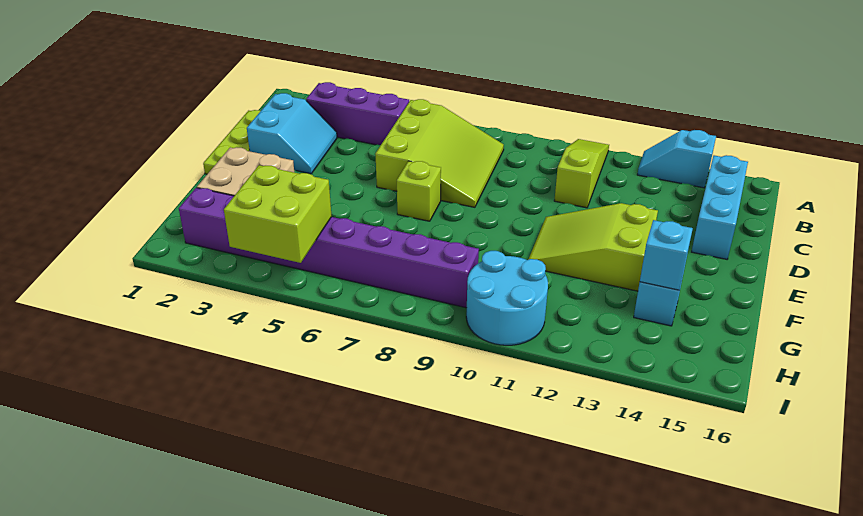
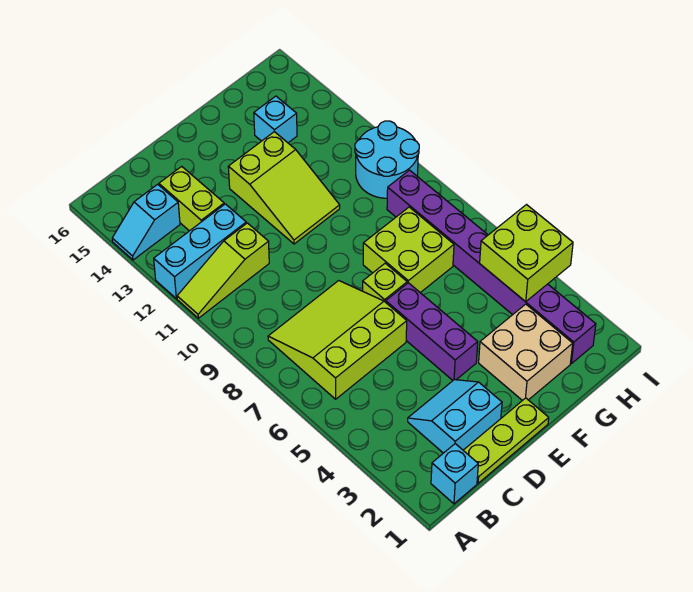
cyan 1x2 slope [637,130,716,188] -> cyan 1x2 slope turned to [112,184,180,260]
purple 1x3 brick [306,82,409,145] -> purple 1x3 brick moved to [386,283,478,380]
cyan 1x3 brick [692,155,748,259] -> cyan 1x3 brick moved to [154,204,246,299]
none -> lime 1x2 brick [159,166,224,231]
none -> lime 2x2 brick [363,207,454,293]
cyan 1x1 brick [640,220,693,290] -> cyan 1x1 brick moved to [431,444,478,504]

